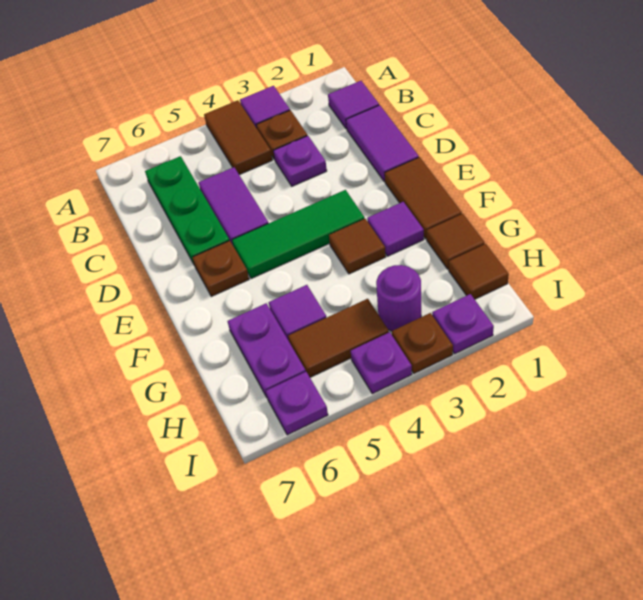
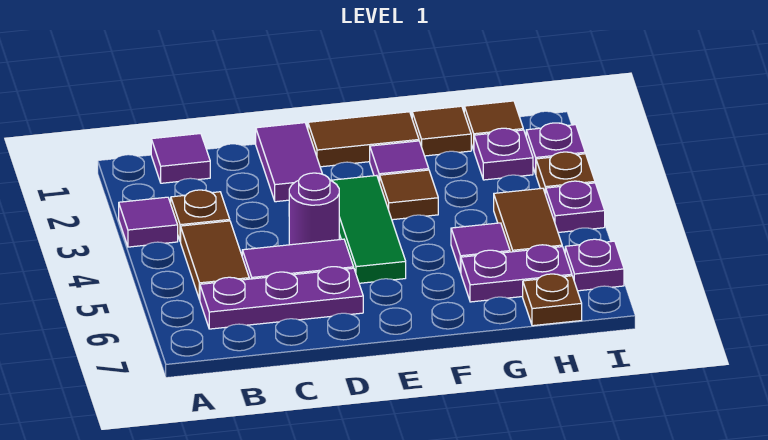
brown 1x2 tile [204,100,272,175] -> brown 1x2 tile turned to [181,221,249,300]
green 1x3 plate [145,156,230,264] -> purple 1x3 plate [200,267,363,329]
purple 1x2 tile [346,105,419,182] -> purple 1x2 tile turned to [256,123,322,202]
purple 1x1 plate [273,136,327,186] -> purple 1x1 plate moved to [474,128,533,180]
brown 1x1 plate [192,241,249,296] -> brown 1x1 plate moved to [523,274,582,326]
purple 1x1 round brick [376,265,421,331] -> purple 1x1 round brick moved to [289,173,339,245]

